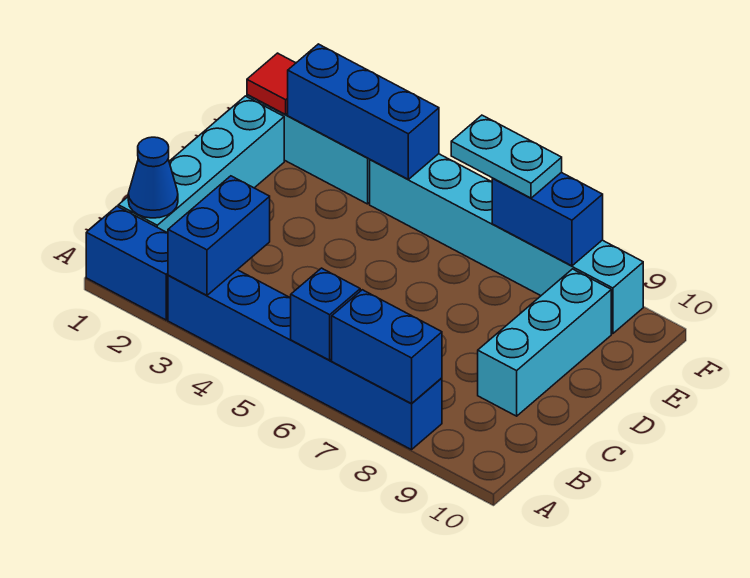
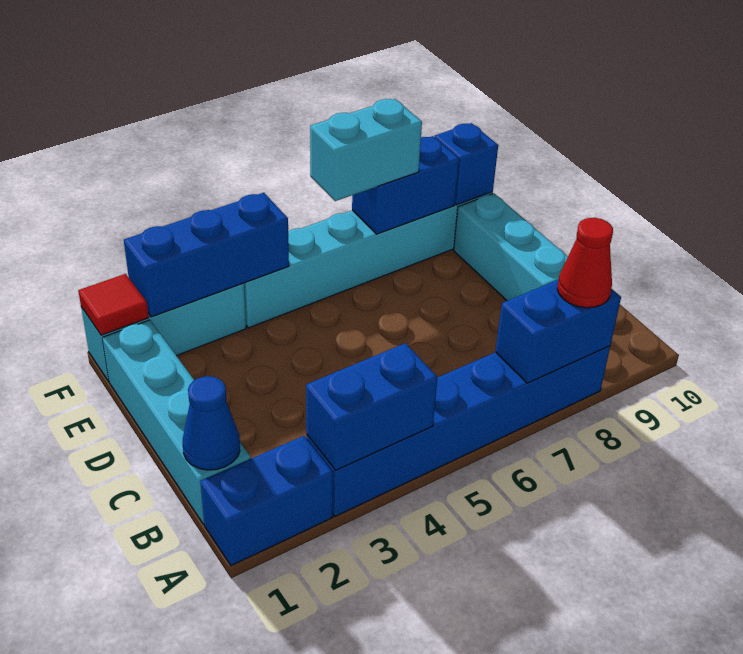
blue 1x2 brick [168,176,270,296] -> blue 1x2 brick turned to [306,343,437,470]
blue 1x1 brick [291,268,360,360] -> blue 1x1 brick moved to [434,123,498,205]
none -> red 1x1 cone [557,218,613,308]
cyan 1x2 plate [451,115,562,198] -> cyan 1x2 brick [310,99,422,201]

